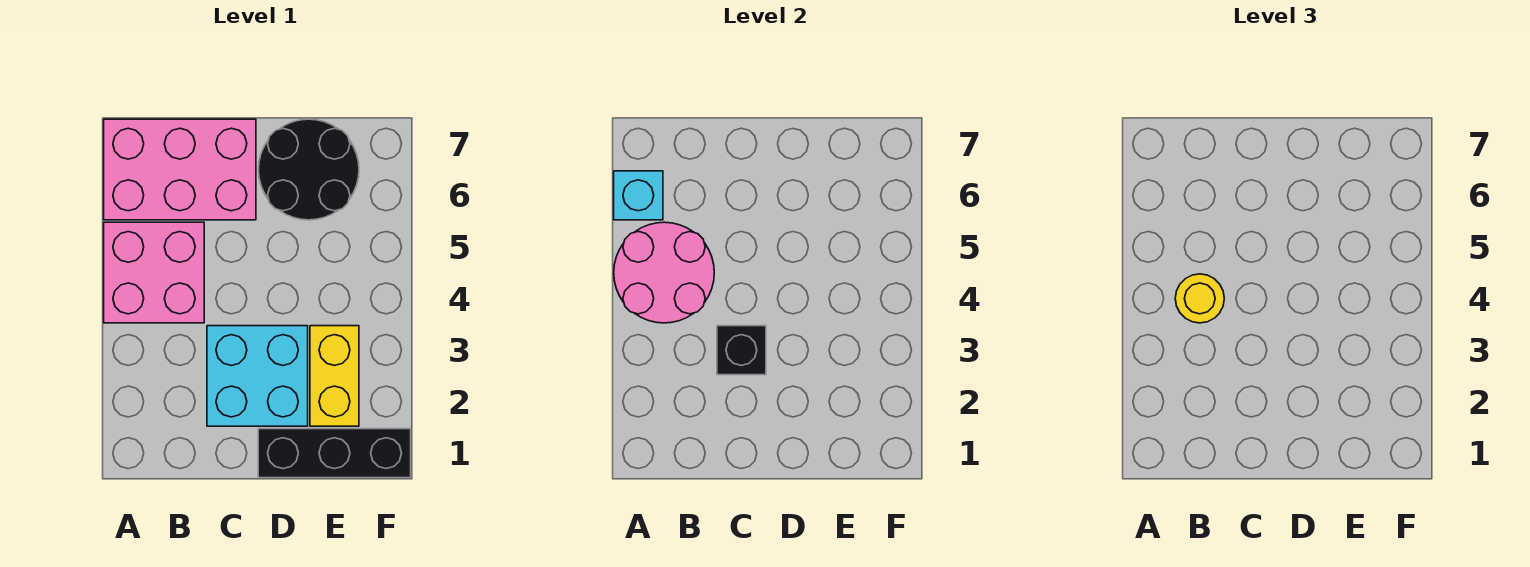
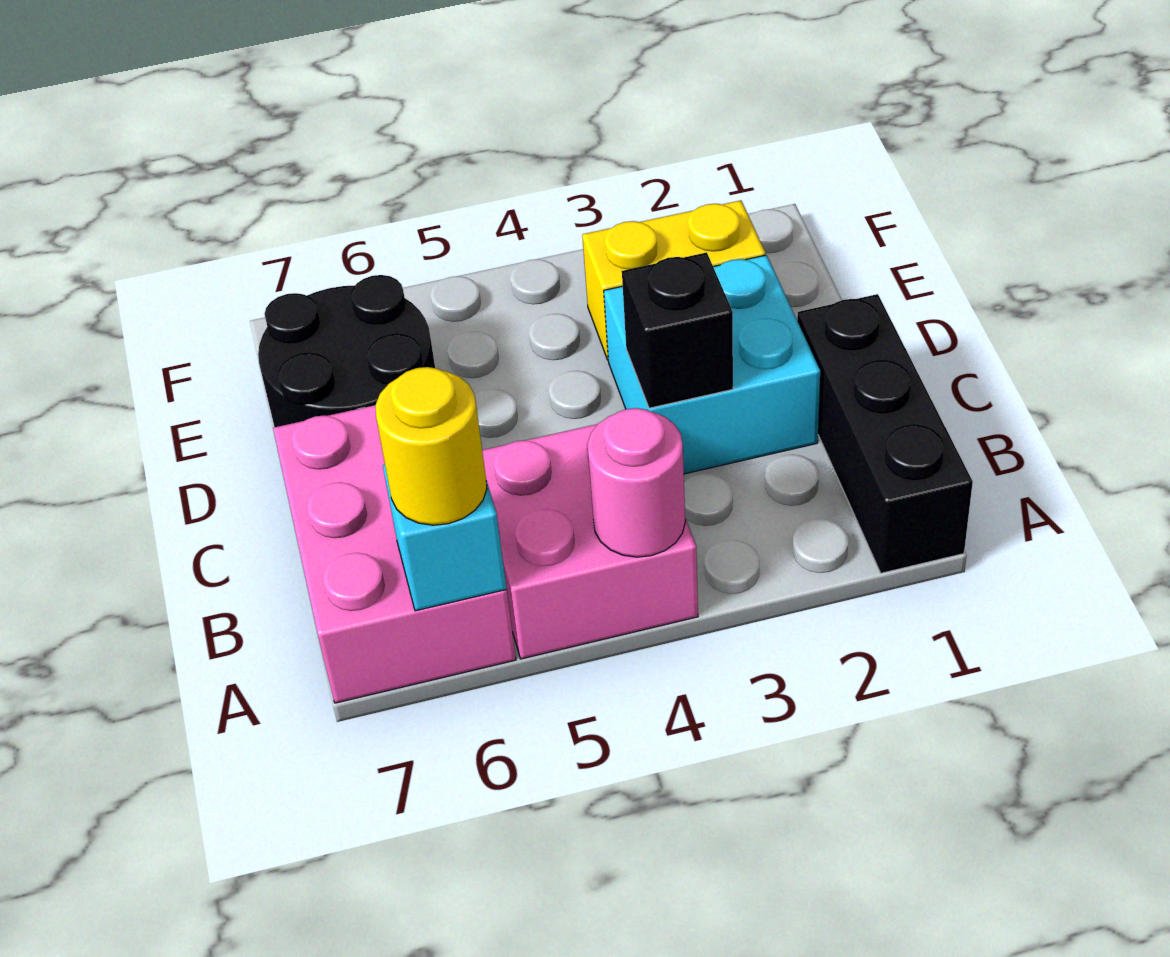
pink 2x2 round brick [614,222,714,323] -> pink 1x1 round brick [587,408,685,557]
yellow 1x1 round brick [1175,274,1224,323] -> yellow 1x1 round brick moved to [376,367,487,525]
black 1x3 brick [258,429,411,478] -> black 1x3 brick moved to [797,294,973,573]

